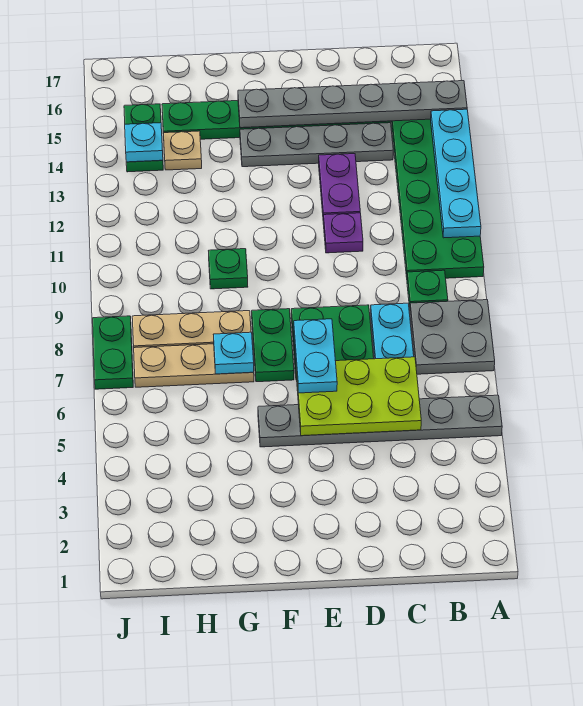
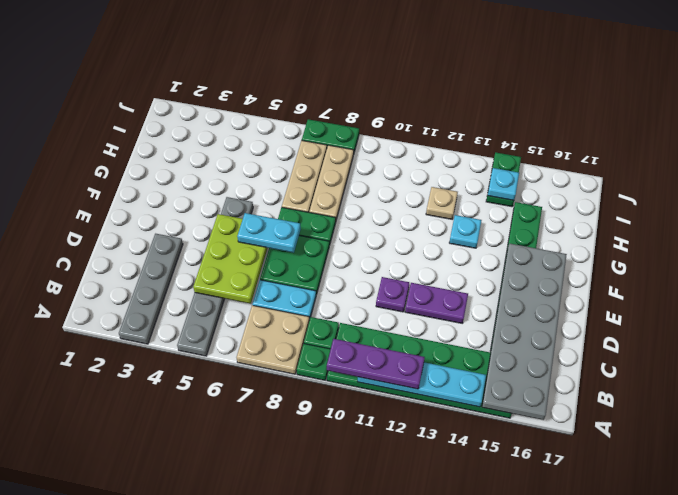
grey 2x2 plate [410,300,495,374] -> tan 2x2 plate [237,305,309,374]
none -> purple 1x3 plate [327,339,425,389]
grey 1x6 plate [238,81,467,128] -> grey 2x6 plate [482,243,567,420]
grey 1x4 plate [240,123,393,167] -> grey 1x4 plate moved to [119,234,183,344]
cyan 1x1 plate [213,332,254,374] -> cyan 1x1 plate moved to [449,215,482,248]
green 1x1 plate [209,249,248,289] -> green 1x1 plate moved to [297,344,331,380]
tan 1x1 plate [163,131,202,170] -> tan 1x1 plate moved to [426,187,458,219]
green 1x2 plate [124,104,163,172] -> green 1x2 plate turned to [486,152,521,207]

